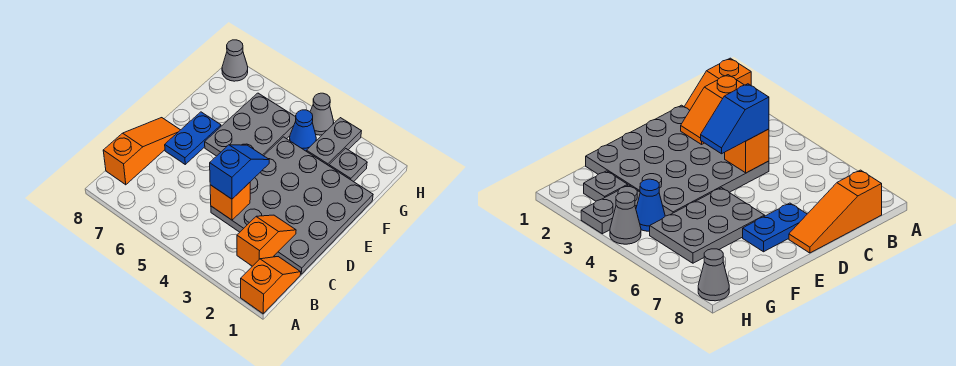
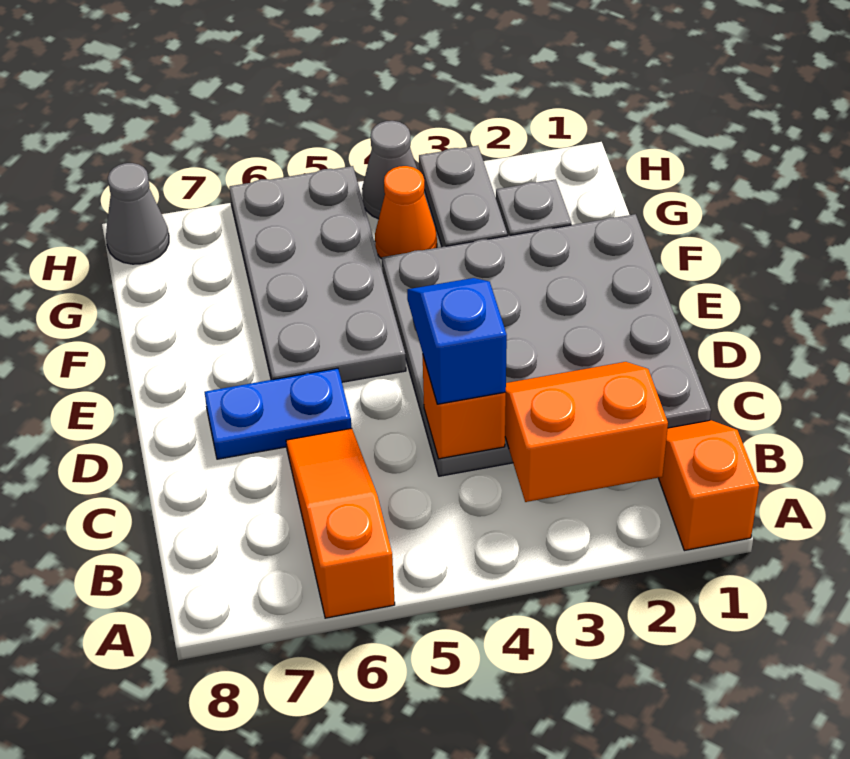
orange 1x2 slope [237,215,296,266] -> orange 2x2 slope [505,362,668,502]
orange 1x3 slope [103,118,180,185] -> orange 1x3 slope moved to [286,428,395,618]
blue 1x2 plate [165,112,221,164] -> blue 1x2 plate turned to [204,368,351,459]
grey 2x3 plate [205,93,296,156] -> grey 2x4 plate [229,166,406,382]
blue 1x1 cone [289,110,316,151] -> orange 1x1 cone [375,166,437,259]

